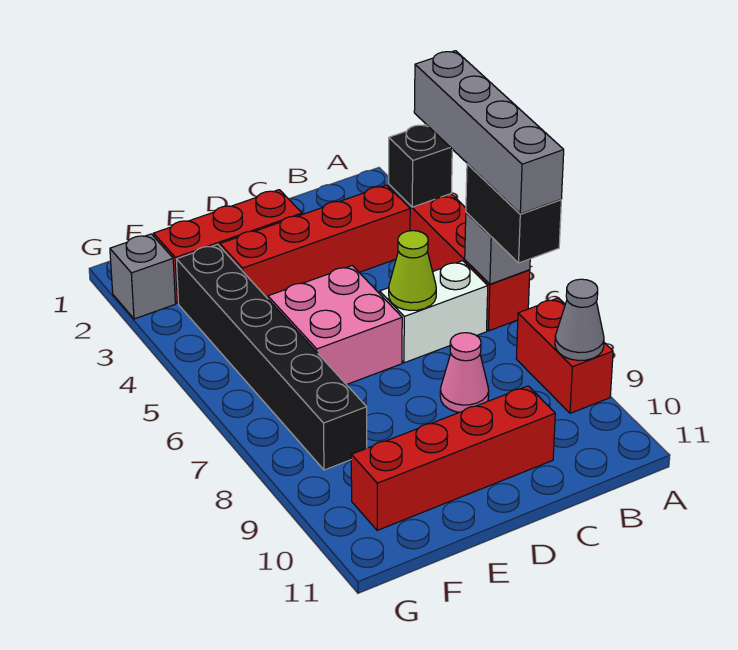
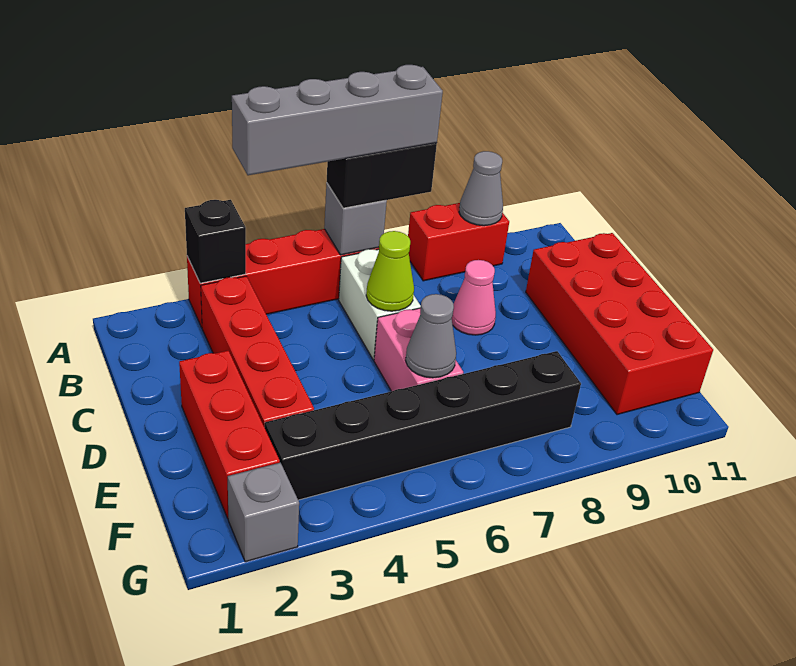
red 1x4 brick [351,386,555,530] -> red 2x4 brick [526,233,713,415]
pink 2x2 brick [268,266,402,385] -> pink 1x2 brick [374,308,463,391]
none -> grey 1x1 cone [406,294,456,378]

